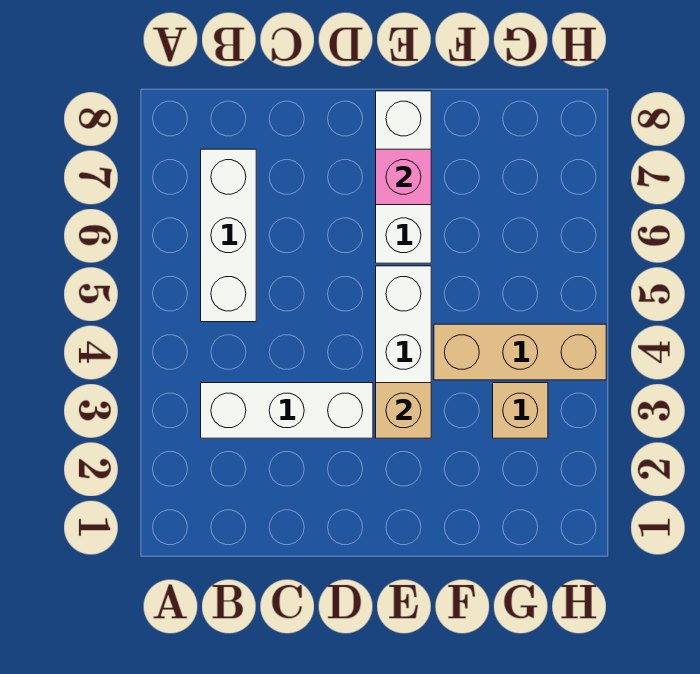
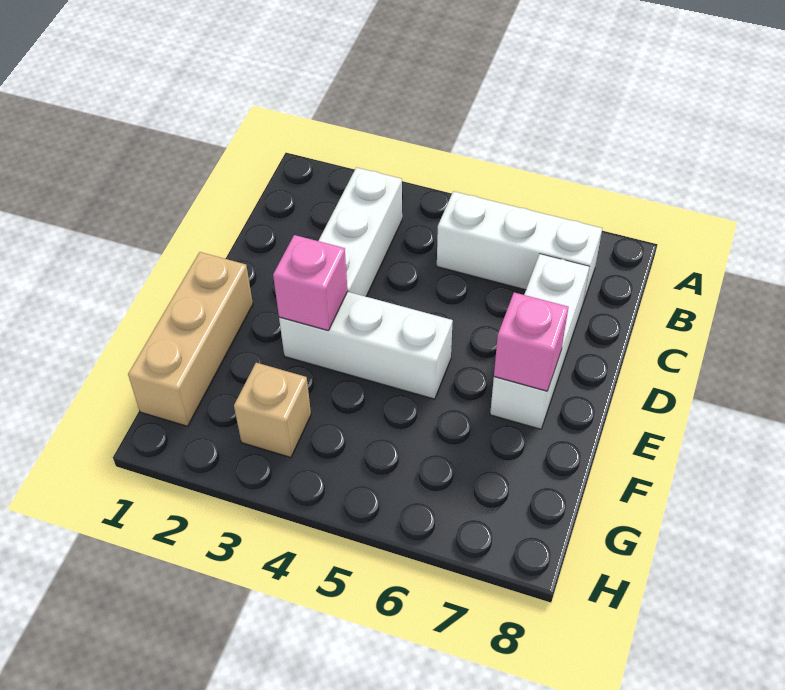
tan 1x1 brick [376,383,431,438] -> pink 1x1 brick [273,235,348,331]
white 1x3 brick [376,91,431,263] -> white 1x3 brick turned to [490,254,589,429]
tan 1x3 brick [434,324,606,380] -> tan 1x3 brick moved to [128,252,253,426]

